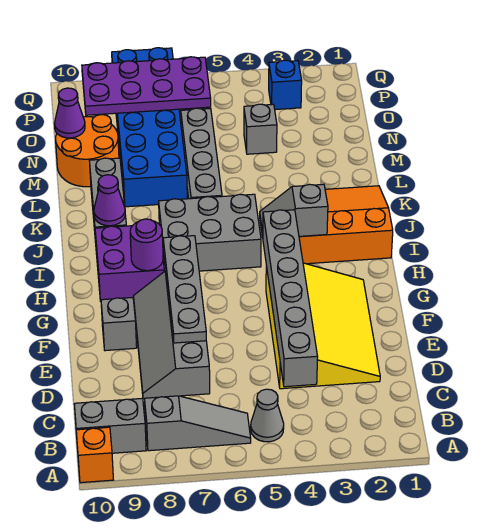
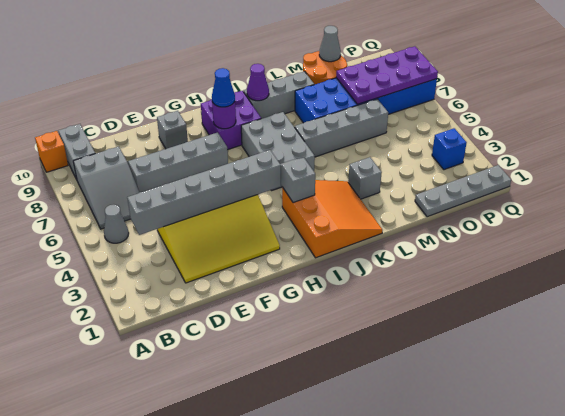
grey 1x3 slope [145,396,251,451] -> grey 2x3 slope [73,146,139,229]
grey 1x4 plate [163,236,206,343] -> grey 1x4 plate moved to [415,165,511,217]
none -> blue 1x1 cone [212,68,235,107]
grey 1x1 brick [244,104,277,154] -> grey 1x1 brick moved to [348,157,382,199]
purple 1x1 cone [55,88,85,138] -> grey 1x1 cone [319,26,341,62]
purple 2x4 plate [82,57,211,115] -> purple 2x4 plate turned to [336,46,438,104]

